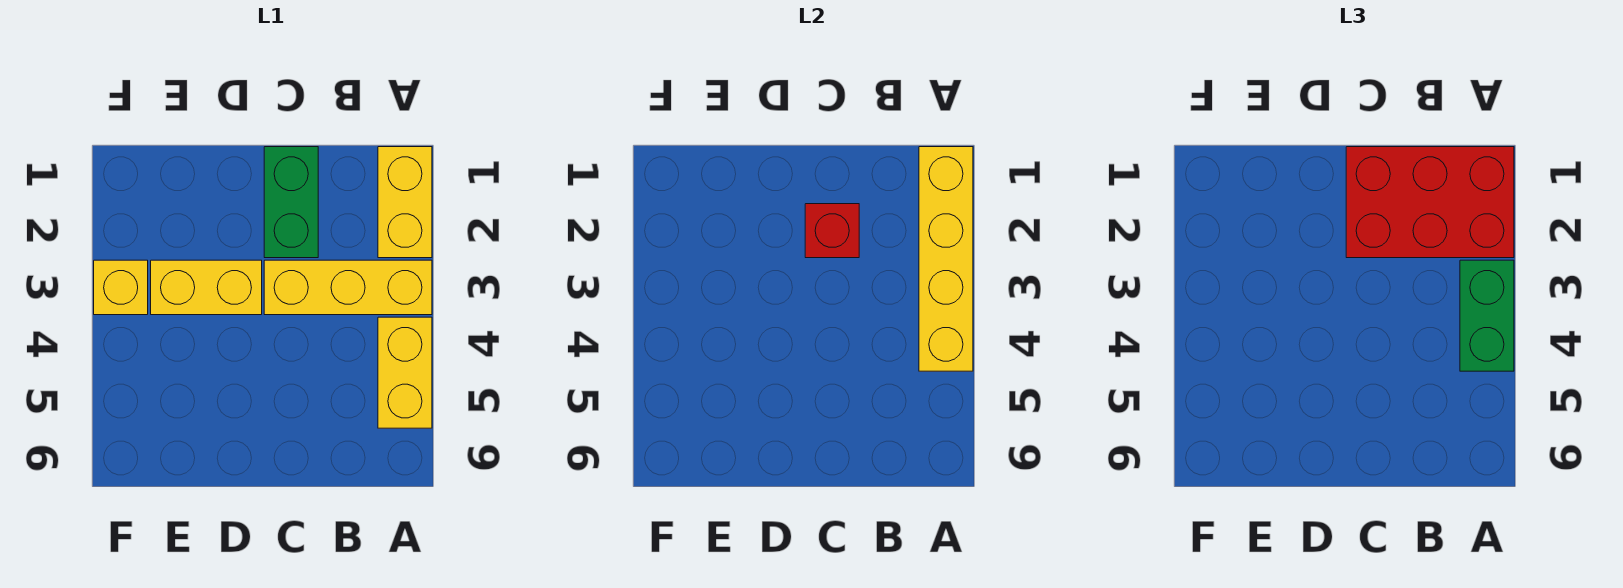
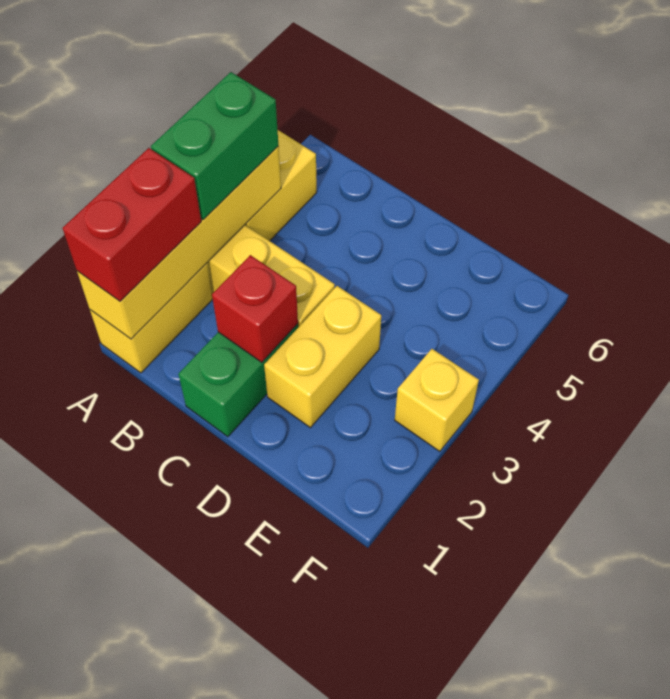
red 2x3 brick [1346,147,1514,258] -> red 1x2 brick [63,148,201,301]
yellow 1x2 brick [151,260,262,315] -> yellow 1x2 brick turned to [264,286,381,428]

